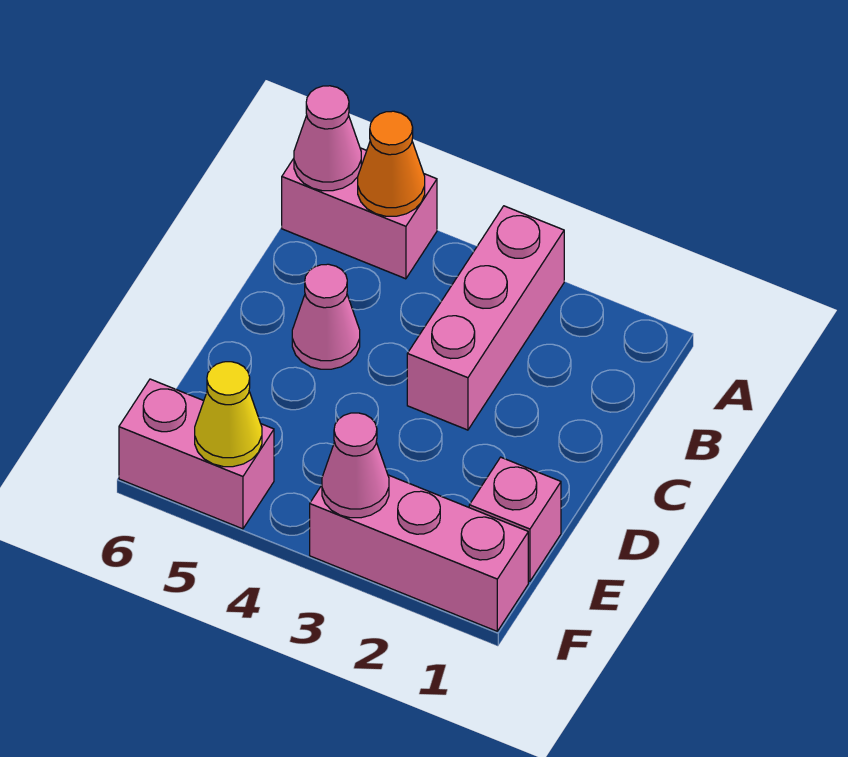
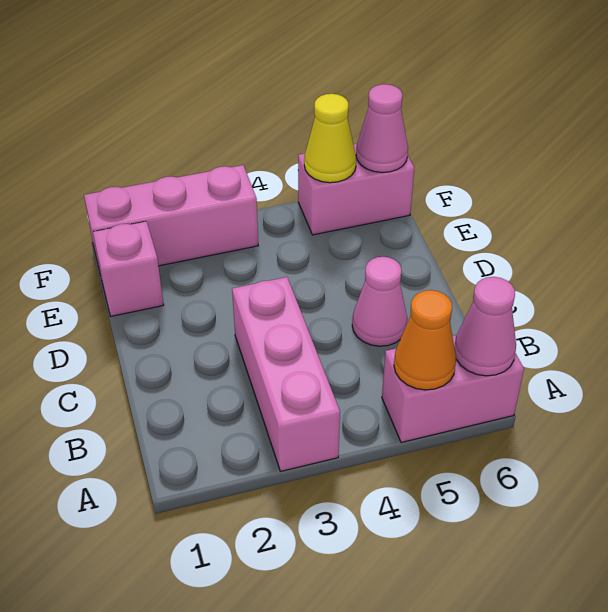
pink 1x1 cone [322,413,389,518] -> pink 1x1 cone moved to [356,84,408,173]

